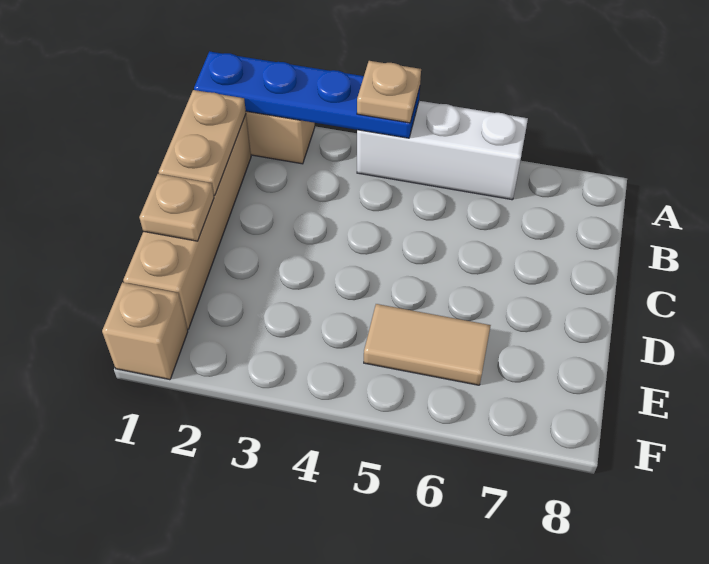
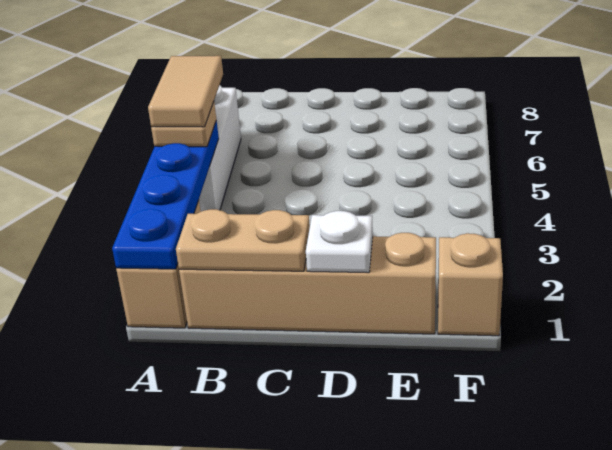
tan 1x1 plate [139,174,214,241] -> white 1x1 plate [306,211,373,273]
tan 1x2 tile [364,304,491,385] -> tan 1x2 tile moved to [148,56,223,127]

